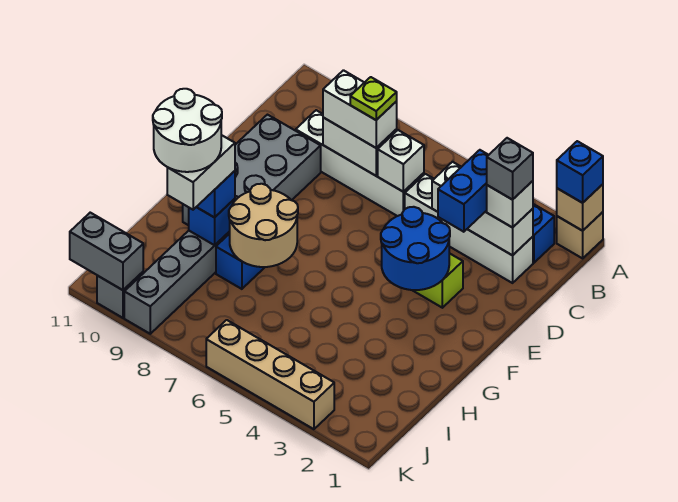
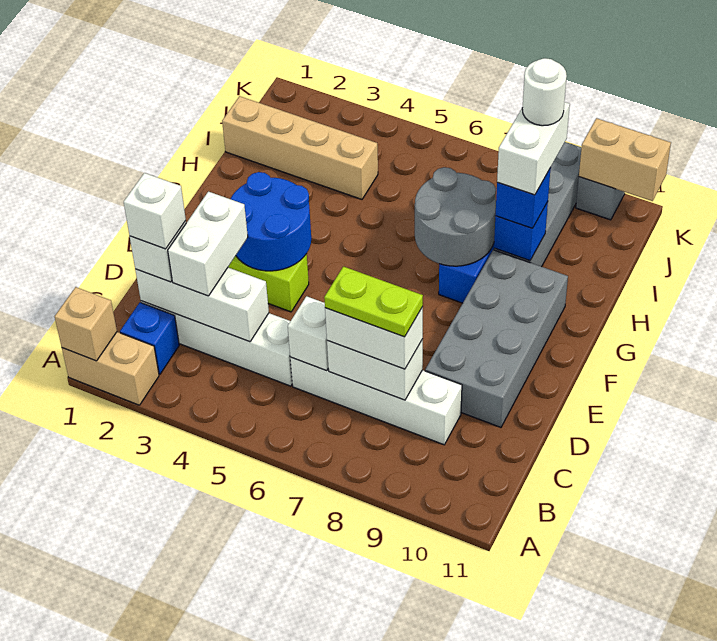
tan 1x1 brick [557,212,603,258] -> tan 1x2 brick [62,332,159,405]
blue 1x1 brick [557,141,603,203] -> none
grey 1x1 brick [487,138,533,200] -> white 1x1 brick [124,173,186,249]
blue 1x2 brick [438,150,488,232] -> white 1x2 brick [168,192,248,296]
lime 1x1 plate [350,77,397,120] -> lime 1x2 plate [324,267,423,337]
tan 2x2 round brick [229,184,298,267] -> grey 2x2 round brick [415,167,496,266]
white 2x2 round brick [153,89,222,172] -> white 1x1 round brick [522,58,567,126]
tan 1x4 brick [206,320,334,429] -> tan 1x4 brick moved to [222,96,378,199]
grey 1x2 brick [70,213,143,290] -> tan 1x2 brick [579,118,671,201]

